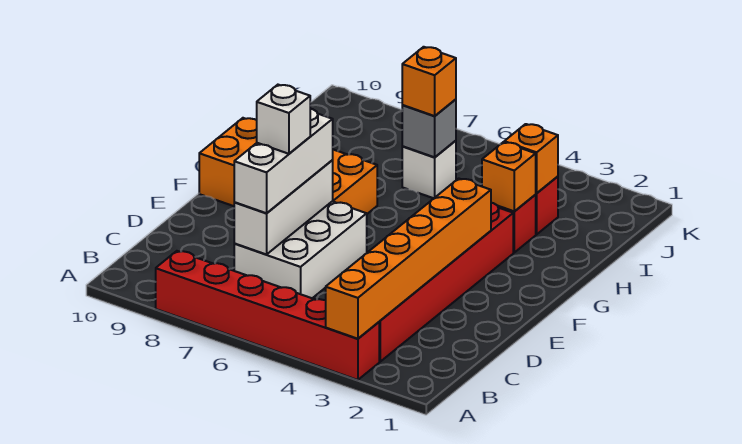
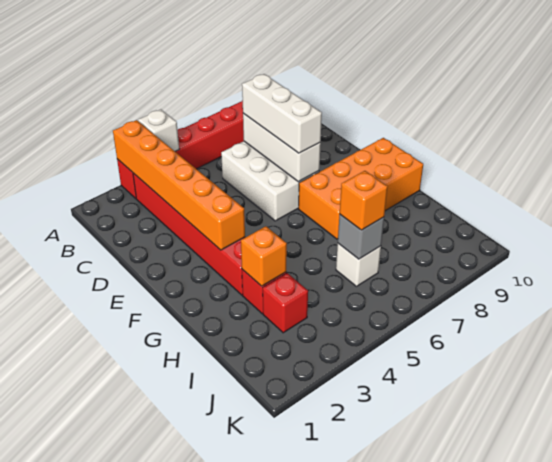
white 1x1 brick [257,85,310,154] -> white 1x1 brick moved to [138,109,179,151]
orange 1x1 brick [504,124,558,193] -> none

